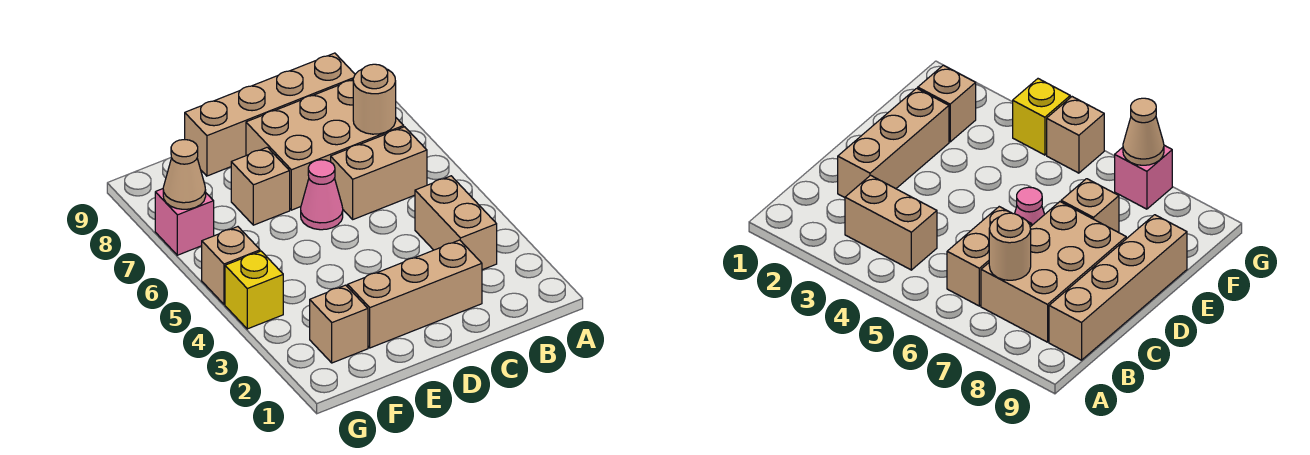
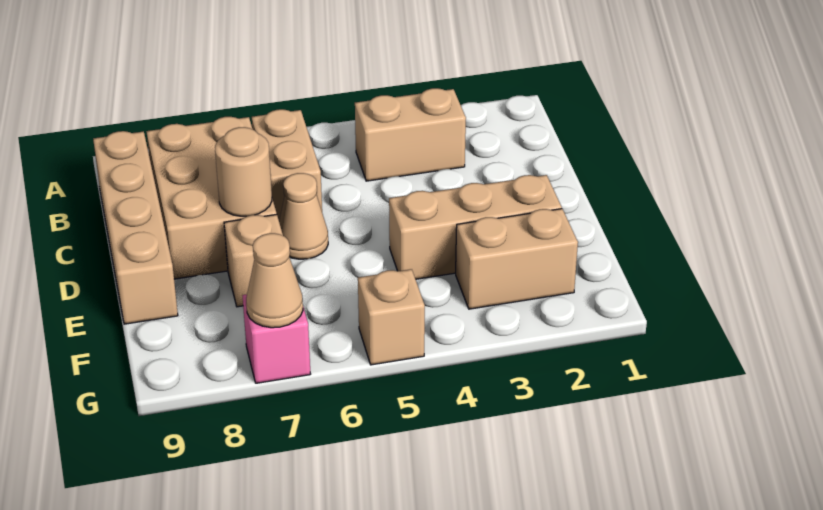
tan 1x1 round brick [353,64,396,134] -> tan 1x1 round brick moved to [215,127,272,216]
tan 1x3 brick [348,240,482,348] -> tan 1x3 brick turned to [389,175,562,279]
pink 1x1 cone [301,160,343,230] -> tan 1x1 cone [279,173,328,259]
tan 1x1 brick [310,285,368,363] -> tan 1x2 brick [456,209,578,309]
yellow 1x1 brick [225,251,283,329] -> none

